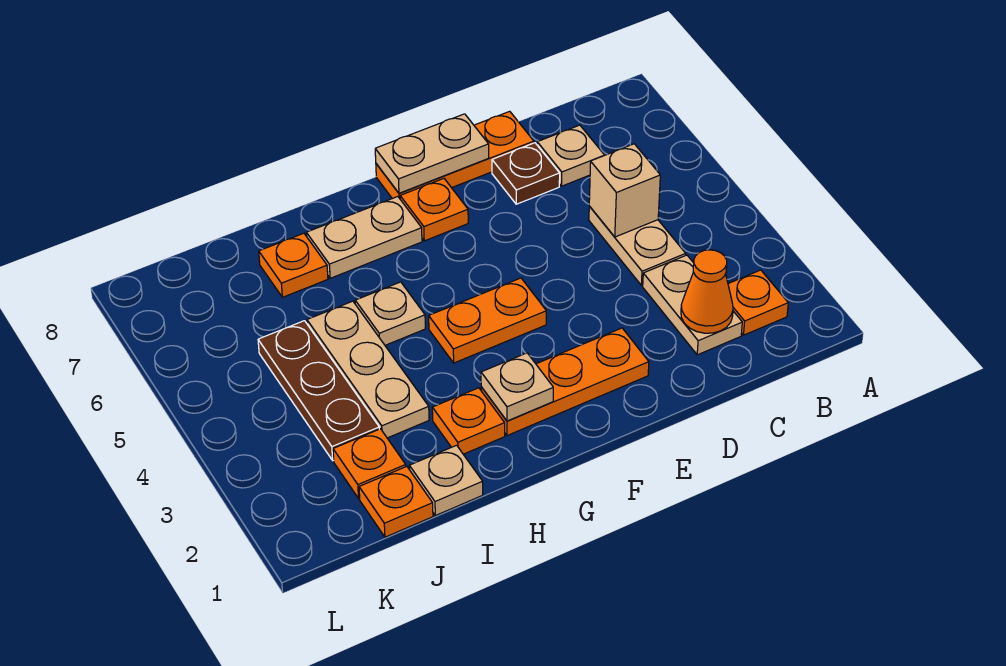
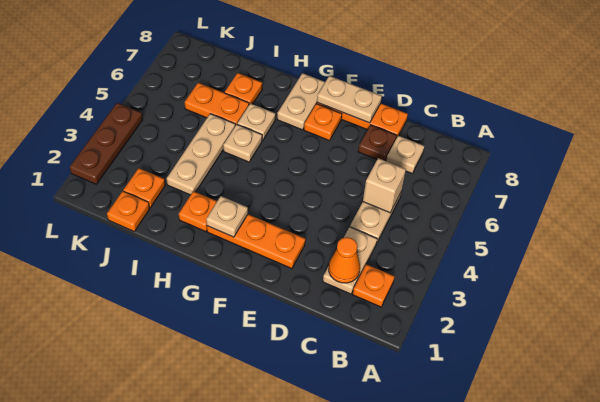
orange 1x2 plate [429,278,546,363] -> orange 1x2 plate moved to [185,83,249,126]
tan 1x2 plate [306,197,422,278] -> tan 1x2 plate turned to [277,73,325,130]
tan 1x1 plate [409,445,483,516] -> tan 1x1 plate moved to [237,103,275,140]
brown 1x3 plate [258,321,379,461] -> brown 1x3 plate moved to [70,103,143,184]

